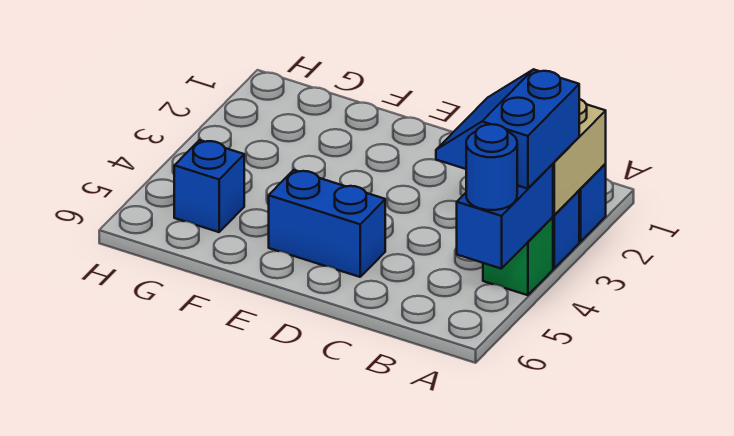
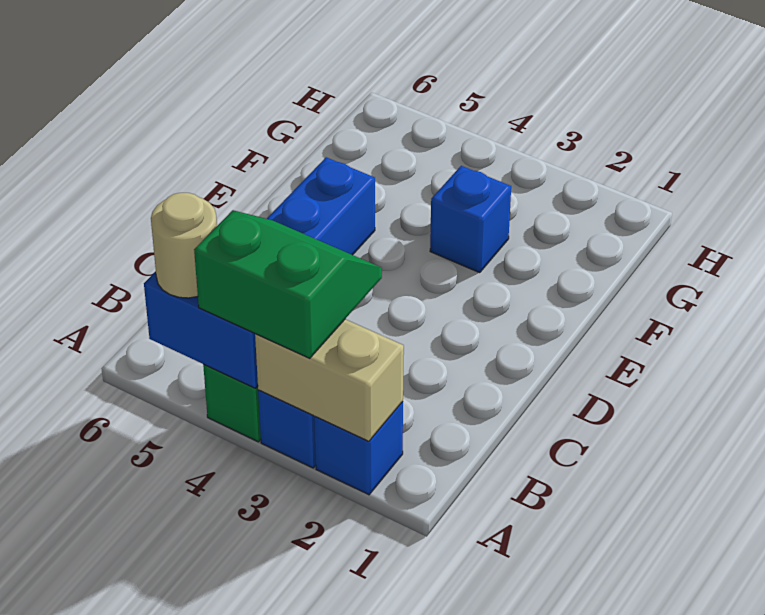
blue 2x2 slope [436,69,579,189] -> green 2x2 slope [194,210,382,358]
blue 1x1 round brick [466,124,517,210] -> tan 1x1 round brick [151,193,217,298]
blue 1x1 brick [174,140,244,232] -> blue 1x1 brick moved to [430,166,511,273]

